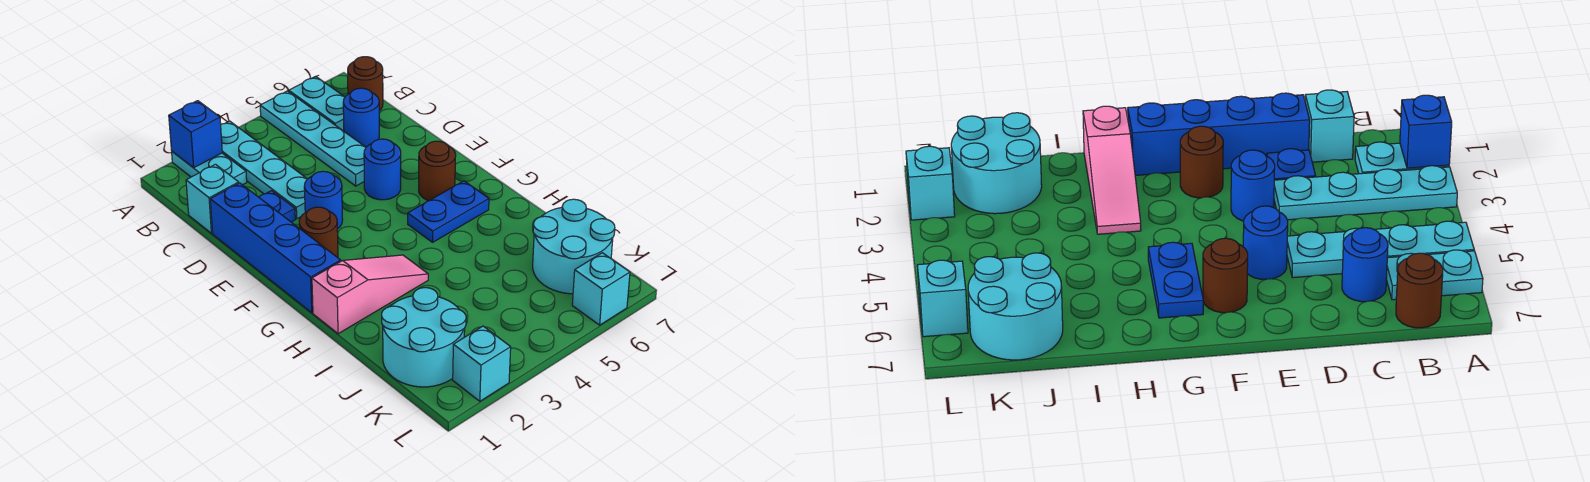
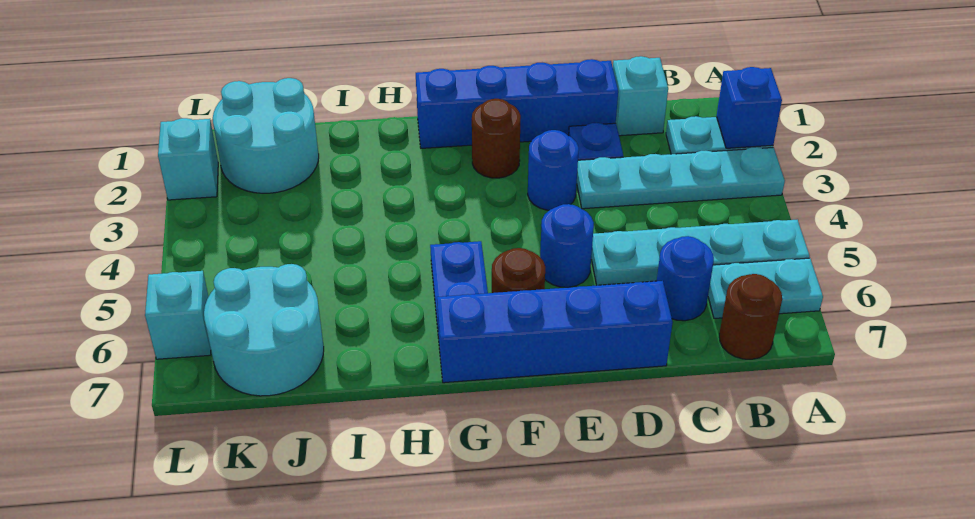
none -> blue 1x4 brick [437,281,673,383]
pink 1x3 slope [312,255,428,334] -> none

